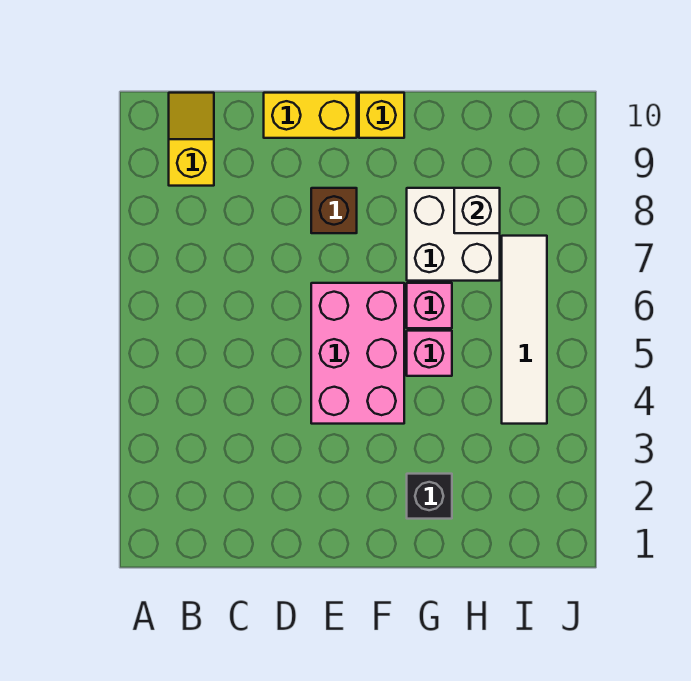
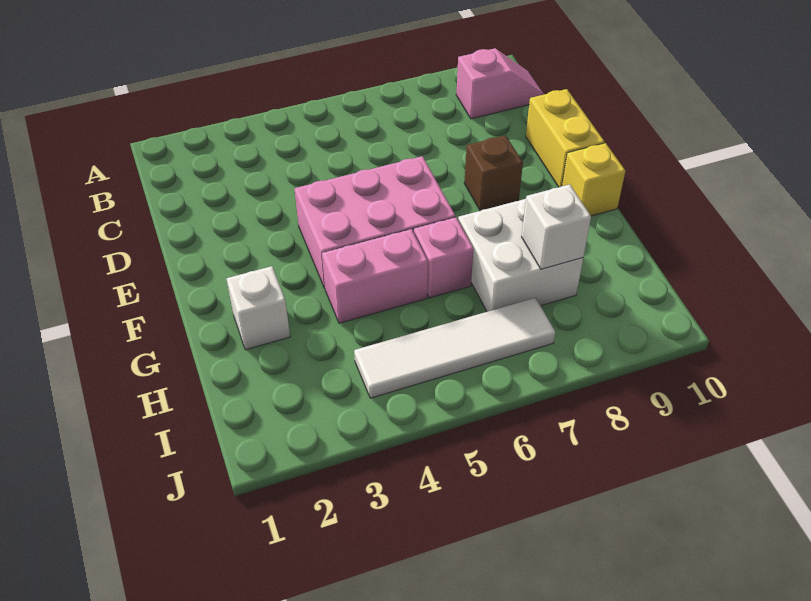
yellow 1x2 slope [169,93,214,186] -> pink 1x2 slope [456,49,544,119]
black 1x1 brick [407,474,452,519] -> white 1x1 brick [226,266,290,350]
pink 1x1 brick [407,331,452,376] -> pink 1x2 brick [322,229,428,323]

